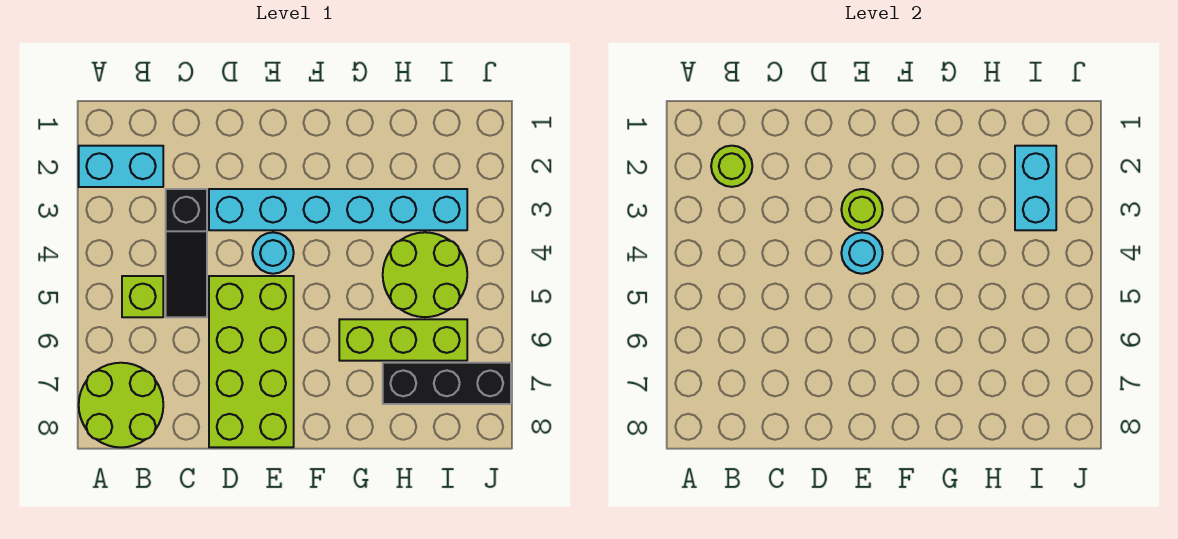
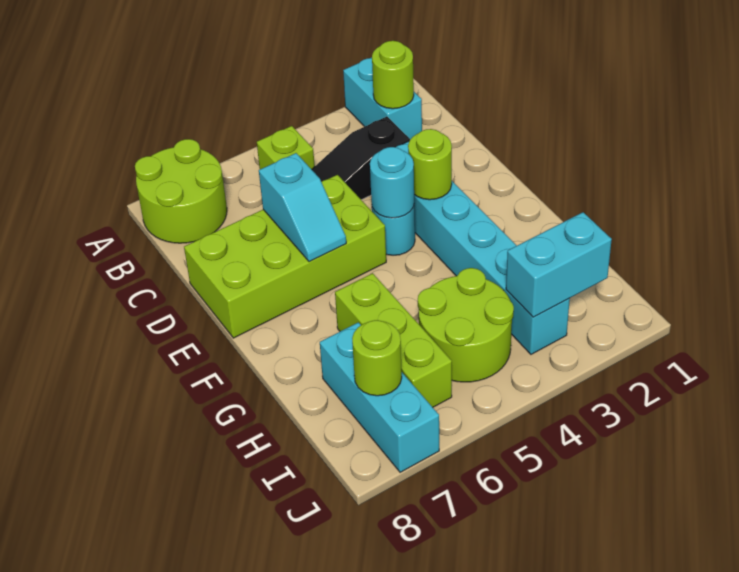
none -> cyan 1x2 slope [259,153,346,262]
black 1x3 brick [383,363,511,404] -> cyan 1x3 brick [320,322,439,472]
none -> lime 1x1 round brick [352,320,402,396]

